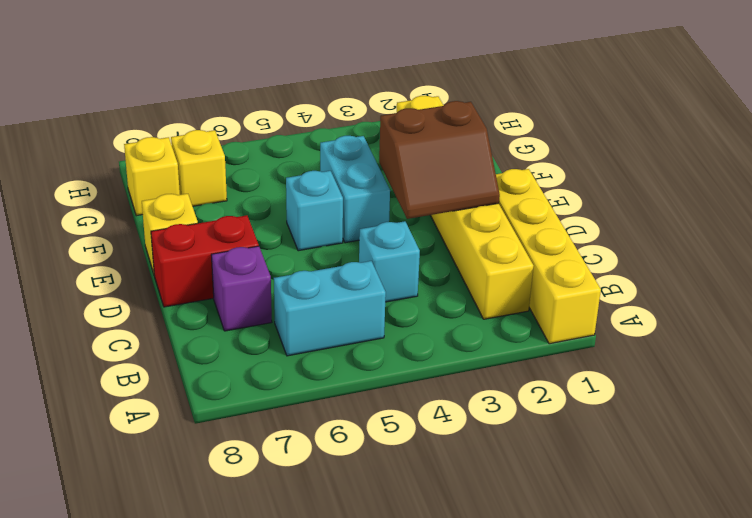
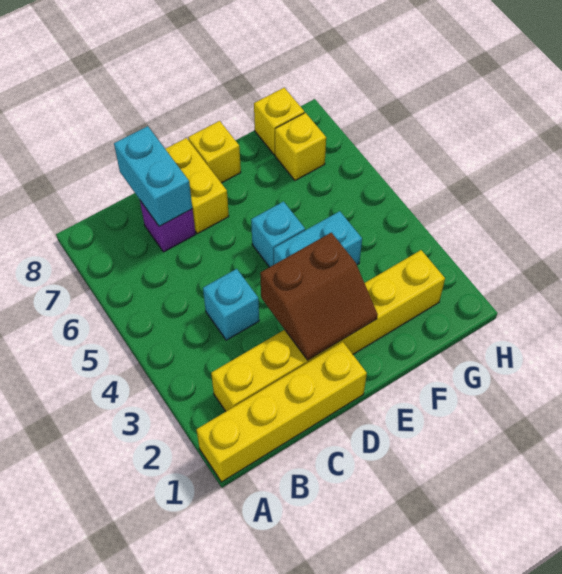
cyan 1x2 brick [274,261,386,356] -> cyan 1x2 brick moved to [114,126,192,226]
brown 2x2 slope [379,101,500,219] -> brown 2x2 slope turned to [260,233,378,360]
red 1x2 brick [151,215,259,307] -> yellow 1x2 brick [166,138,229,233]

